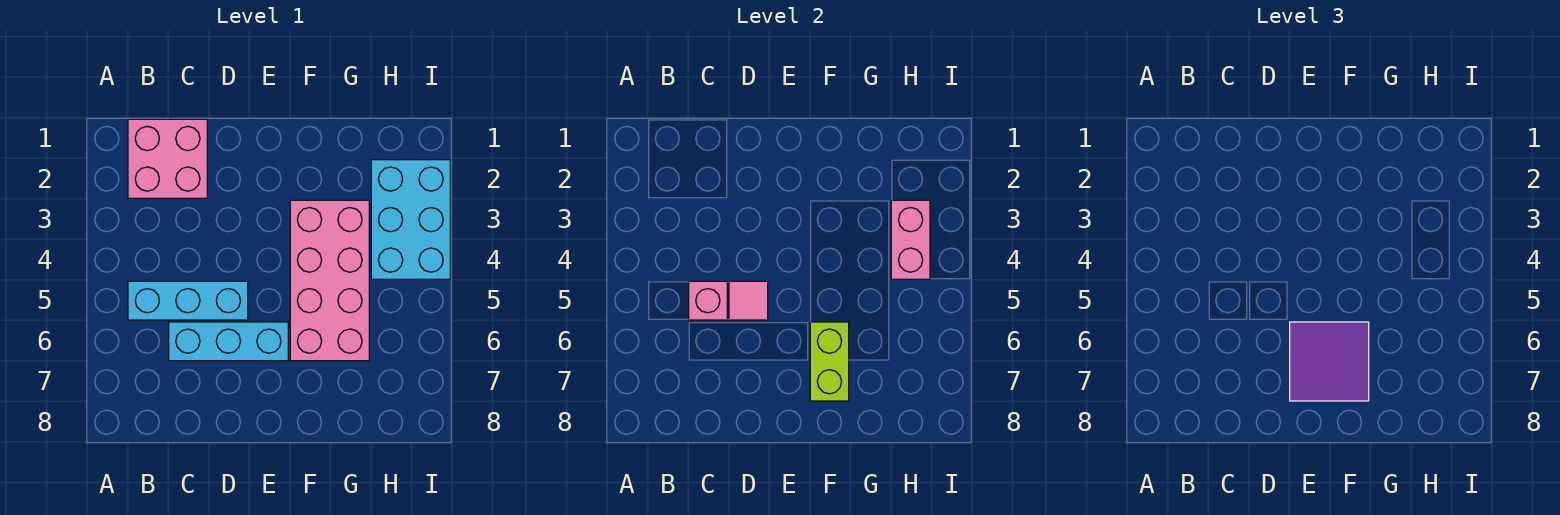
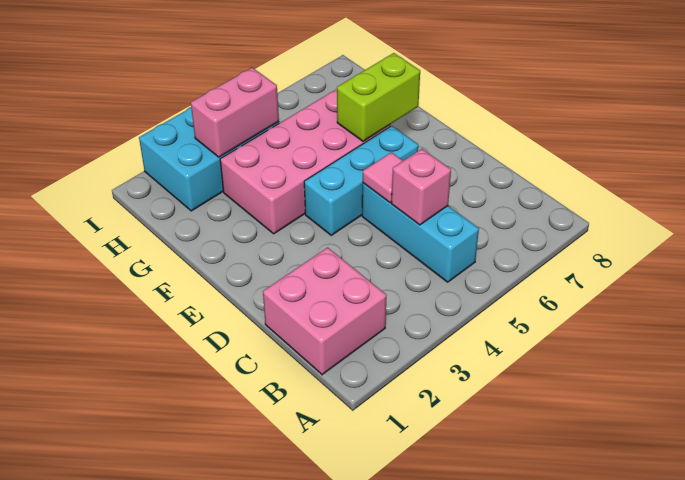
cyan 1x3 brick [169,322,288,361] -> cyan 1x3 brick turned to [304,126,418,235]
purple 2x2 tile [1290,322,1369,401] -> none

